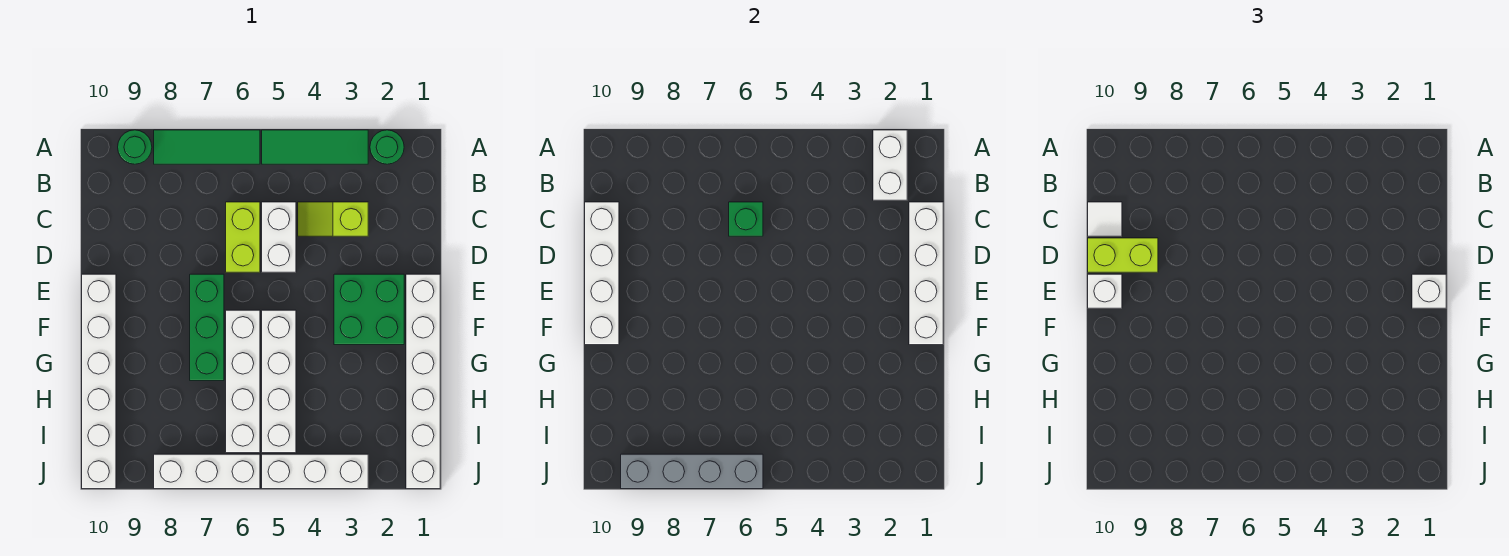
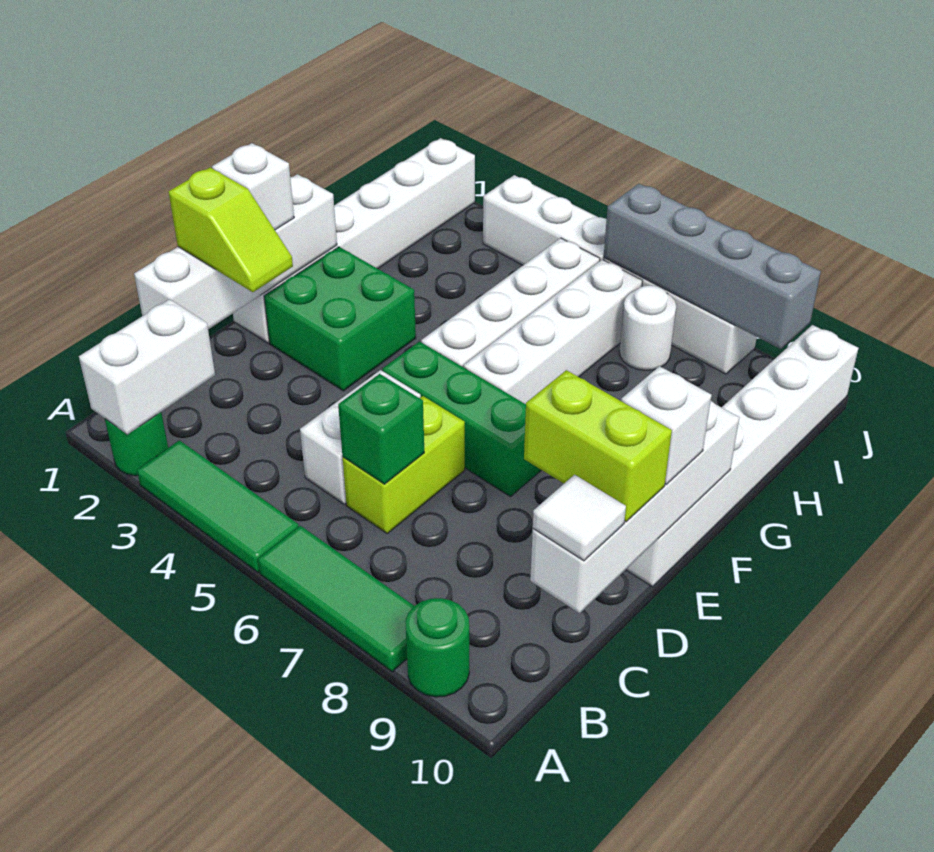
lime 1x2 slope [298,202,368,236] -> lime 1x2 slope moved to [169,168,293,292]
green 1x3 brick [190,274,224,381] -> green 1x3 brick turned to [382,341,541,497]
none -> white 1x1 round brick [619,285,676,370]

